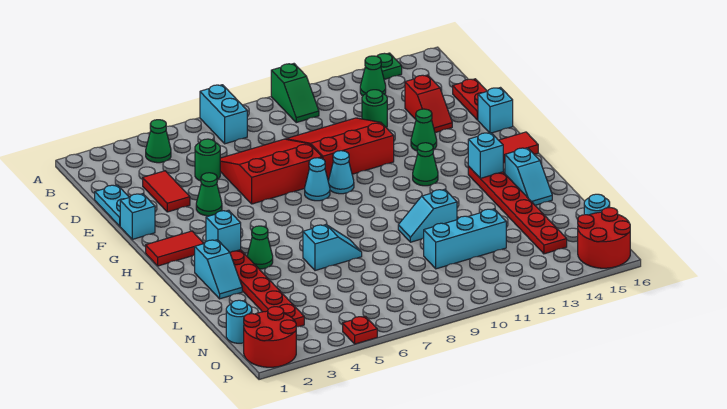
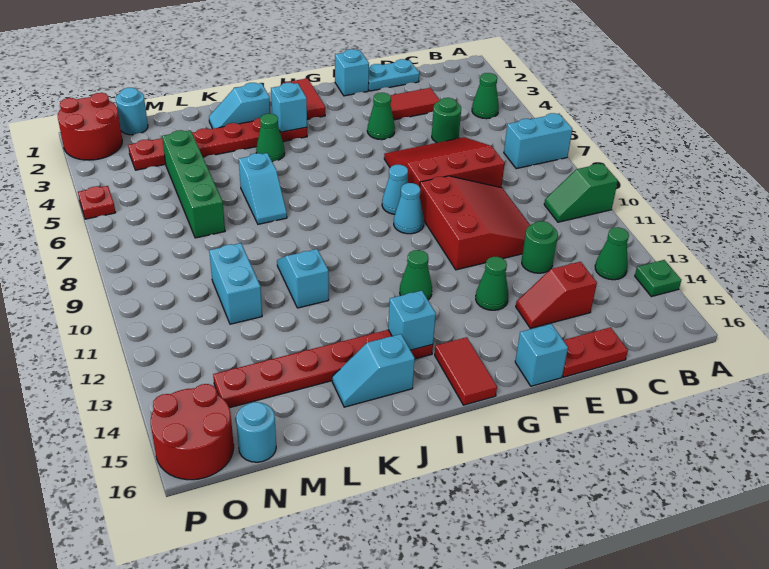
red 3x3 slope [220,139,322,204] -> red 3x3 slope turned to [384,137,505,188]
none -> green 1x4 brick [162,130,225,238]
cyan 1x3 brick [424,209,506,269] -> cyan 1x2 brick [209,243,262,324]

